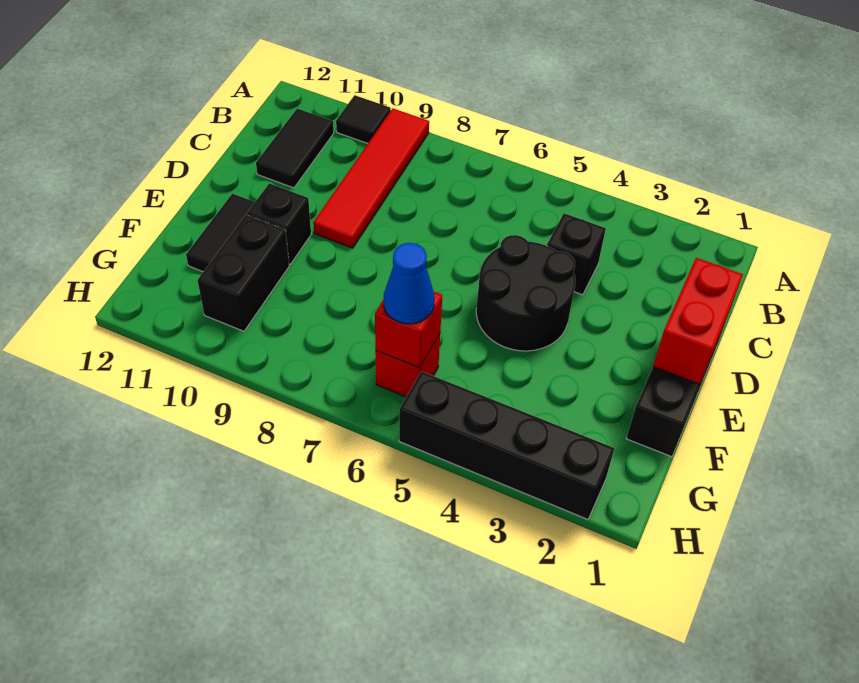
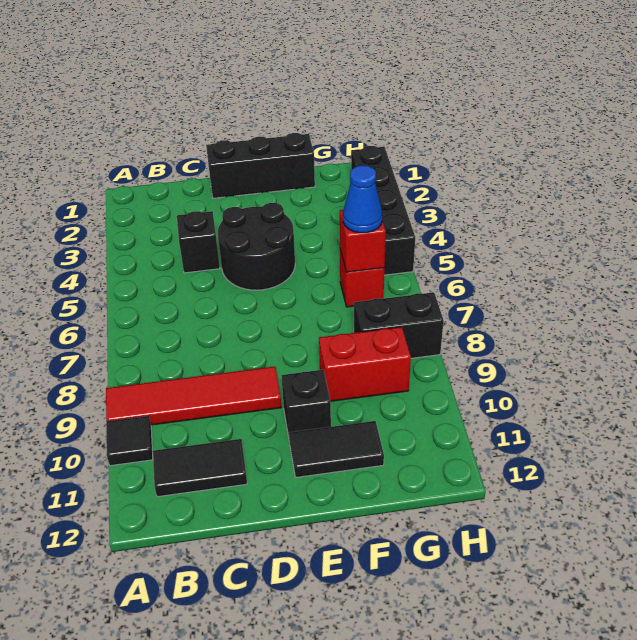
red 1x2 brick [653,258,743,384] -> red 1x2 brick moved to [319,327,411,401]
black 1x2 brick [197,215,289,331] -> black 1x2 brick moved to [354,292,444,358]

